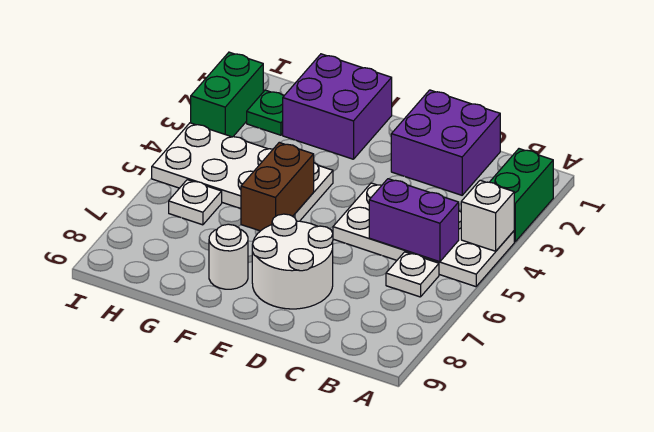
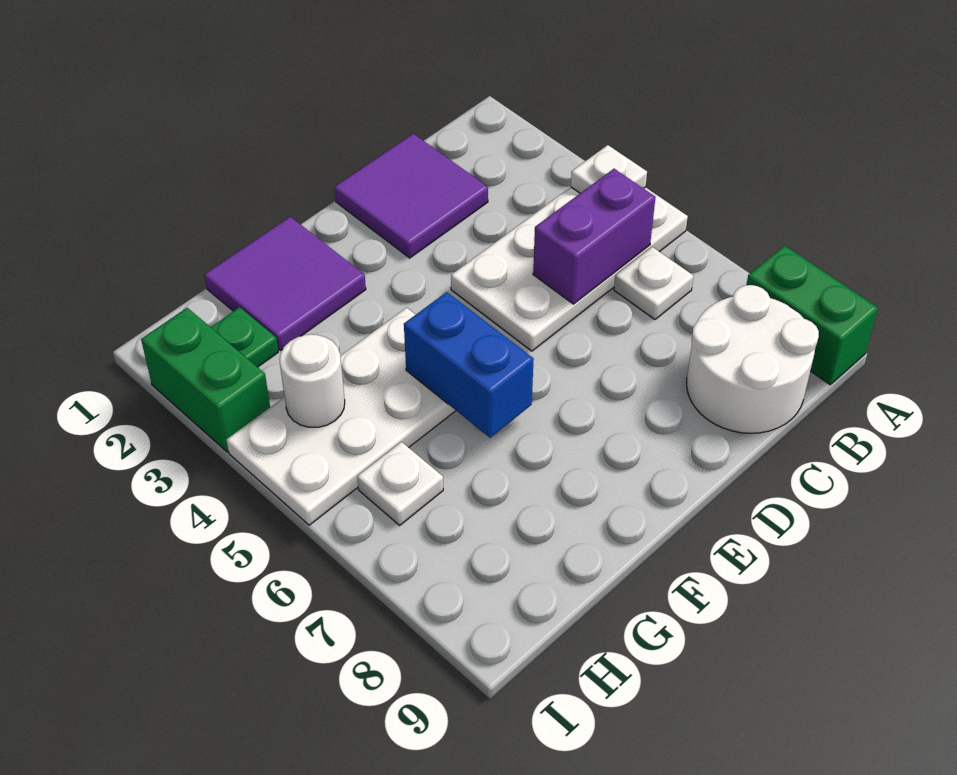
green 1x2 brick [490,149,553,242] -> green 1x2 brick moved to [746,246,878,385]
white 1x1 brick [461,180,514,251] -> white 1x1 plate [571,145,647,193]
purple 2x2 brick [391,90,500,195] -> purple 2x2 tile [334,134,488,258]
white 2x2 round brick [252,214,333,309] -> white 2x2 round brick moved to [687,285,819,433]
purple 2x2 brick [283,54,392,159] -> purple 2x2 tile [205,217,366,350]
brown 1x2 brick [241,143,314,231] -> blue 1x2 brick [404,292,534,438]
white 1x1 round brick [209,224,248,289] -> white 1x1 round brick moved to [280,334,345,427]

